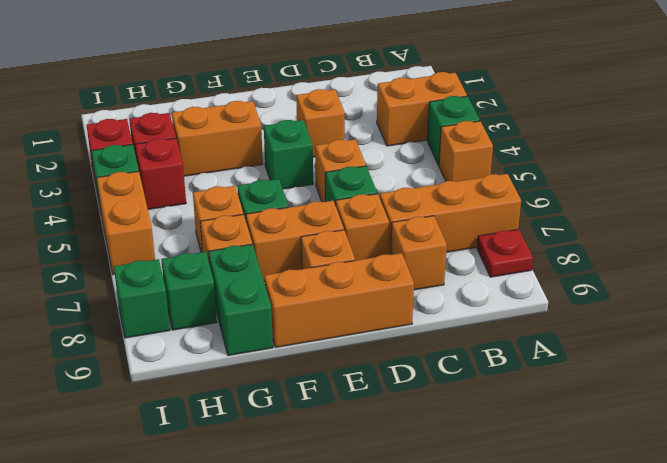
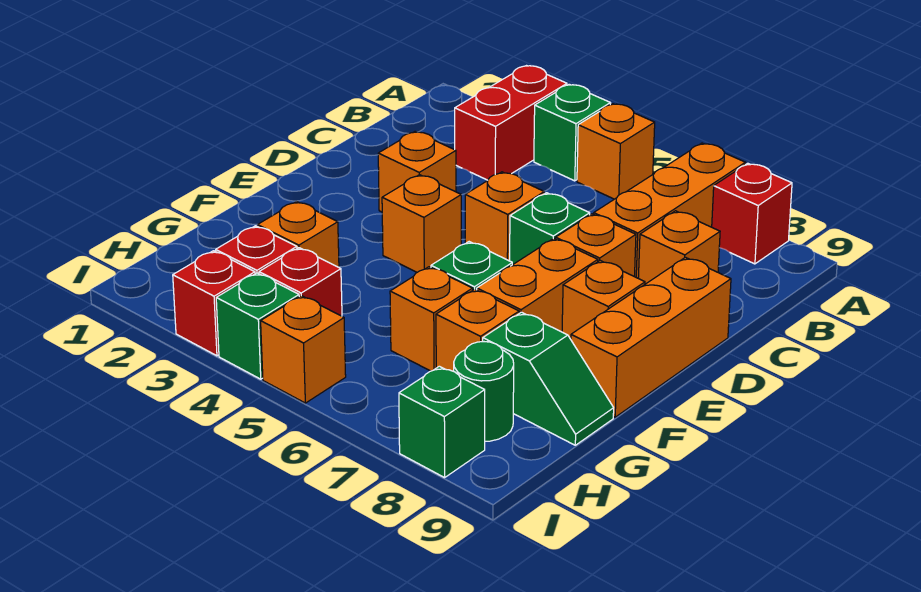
orange 1x2 brick [377,72,467,146] -> red 1x2 brick [455,66,567,180]
red 1x1 plate [477,229,533,277] -> red 1x1 brick [712,163,792,264]
green 1x1 brick [264,120,313,189] -> orange 1x1 brick [382,175,461,272]
orange 1x2 brick [172,101,263,176] -> orange 1x1 brick [258,201,339,267]
green 1x2 brick [208,244,273,356] -> green 1x2 slope [483,312,614,445]
green 1x1 brick [161,252,217,330] -> green 1x1 round brick [454,342,514,441]
orange 1x2 brick [97,171,155,275] -> orange 1x1 brick [261,296,346,403]

